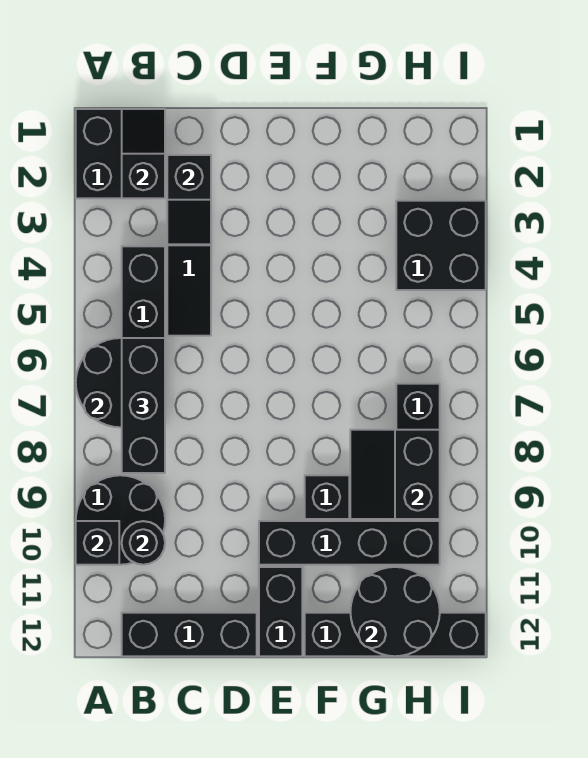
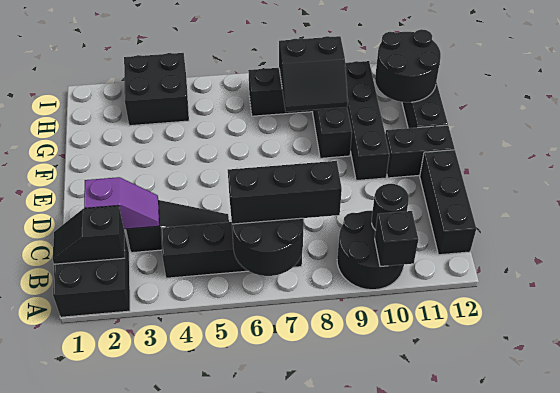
black 1x2 slope [167,155,211,244] -> purple 1x2 slope [84,177,159,229]

